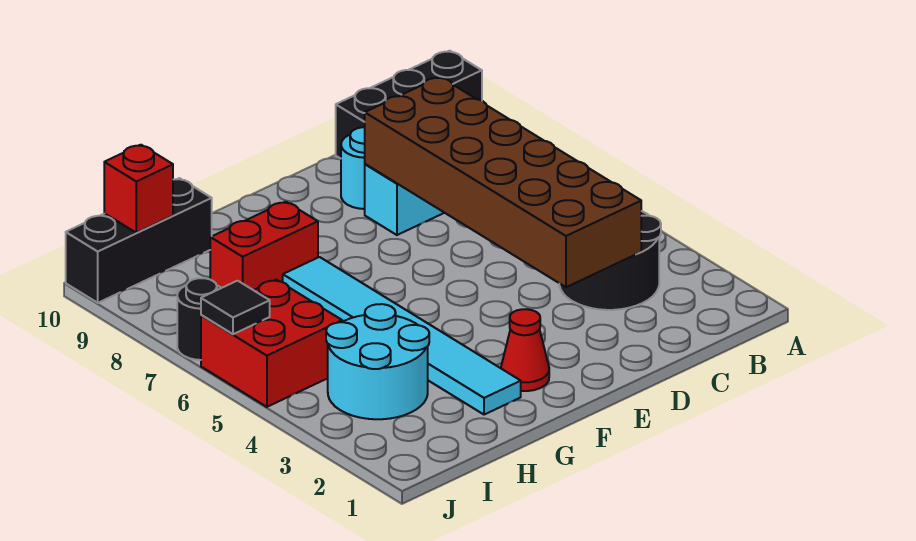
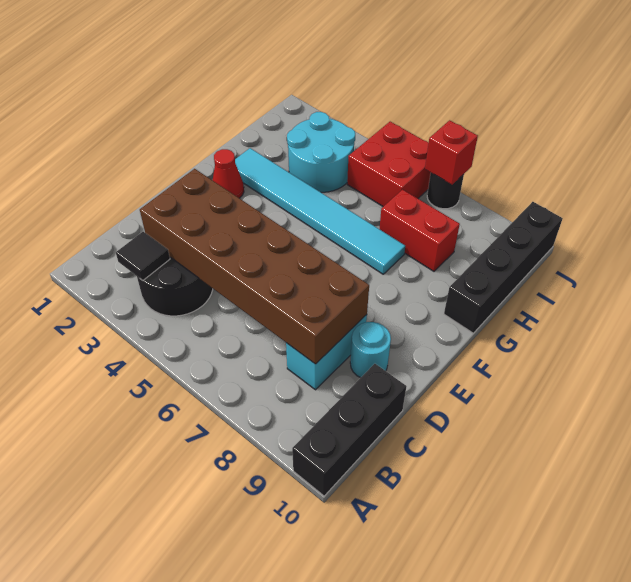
red 1x2 brick [210,202,318,290] -> red 1x2 brick turned to [380,190,460,271]
black 1x3 brick [66,178,212,303] -> black 1x4 brick [444,202,563,333]
red 1x1 brick [104,145,173,233] -> red 1x1 brick moved to [425,120,478,184]
black 1x1 tile [201,281,270,334] -> black 1x1 tile moved to [116,232,170,280]

